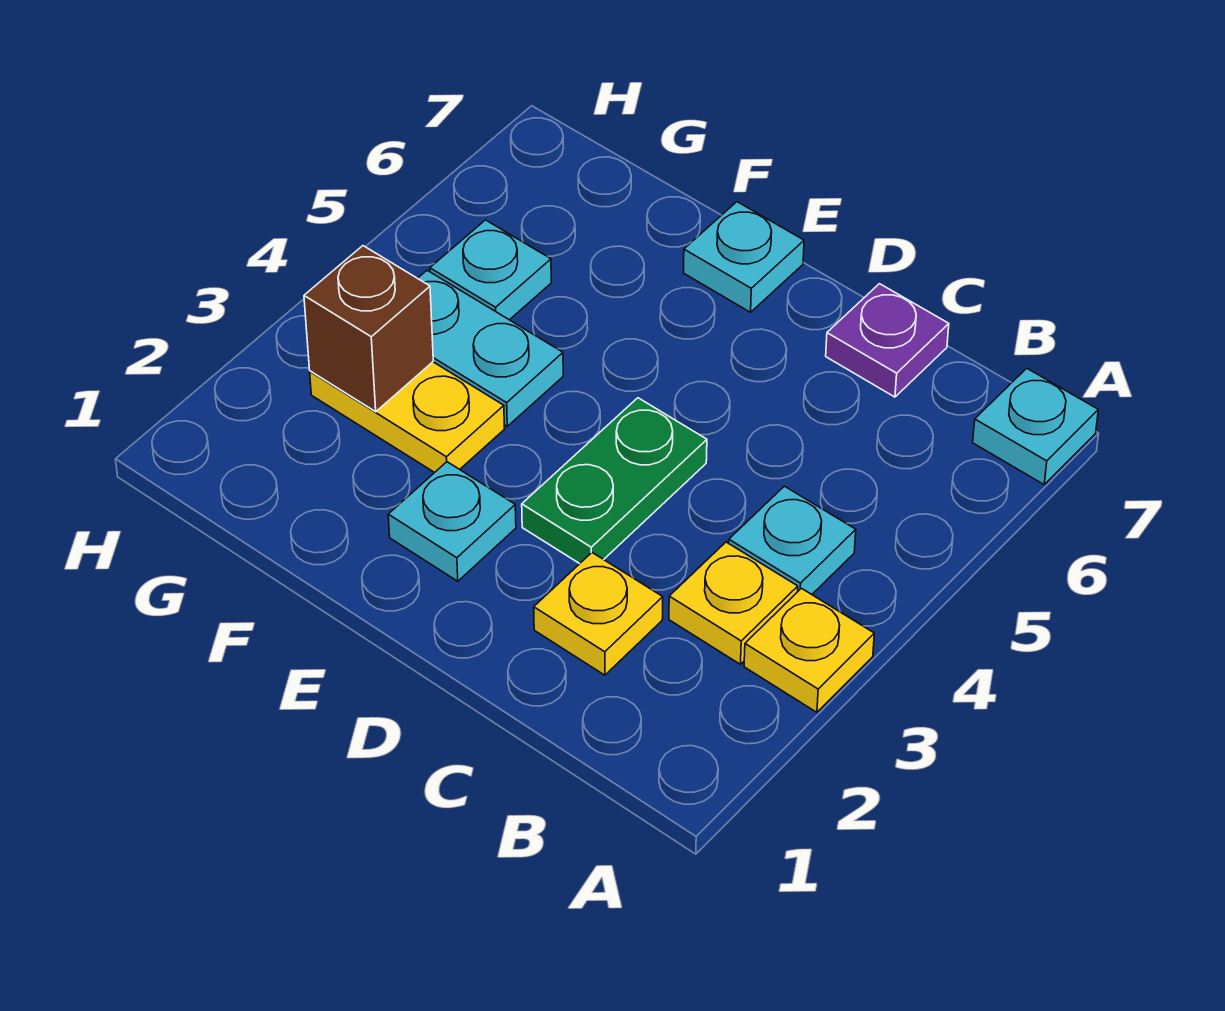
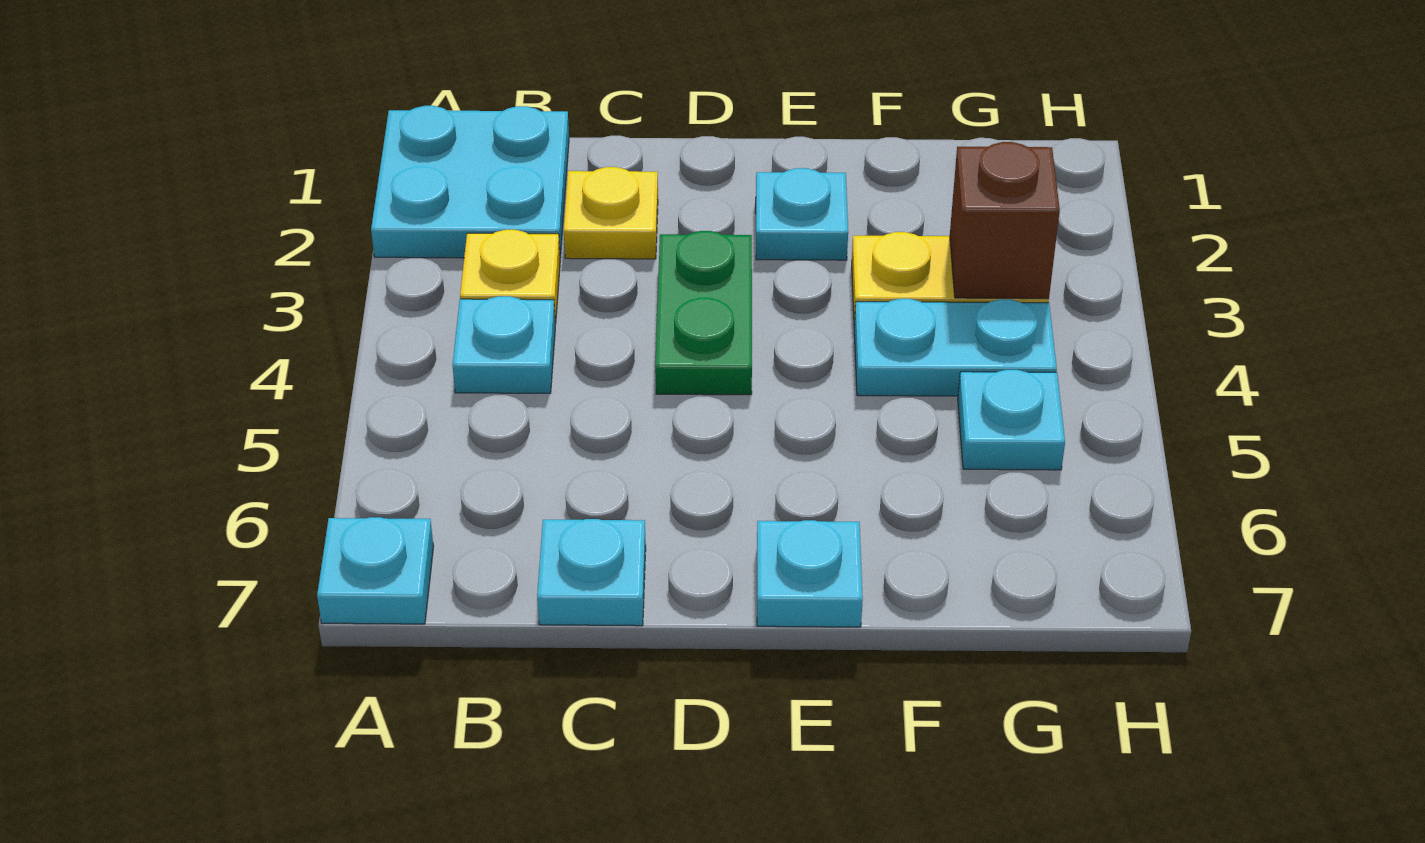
none -> cyan 2x2 plate [371,106,569,258]
yellow 1x1 plate [744,588,874,712] -> none
purple 1x1 plate [826,284,949,397] -> cyan 1x1 plate [537,519,646,626]

